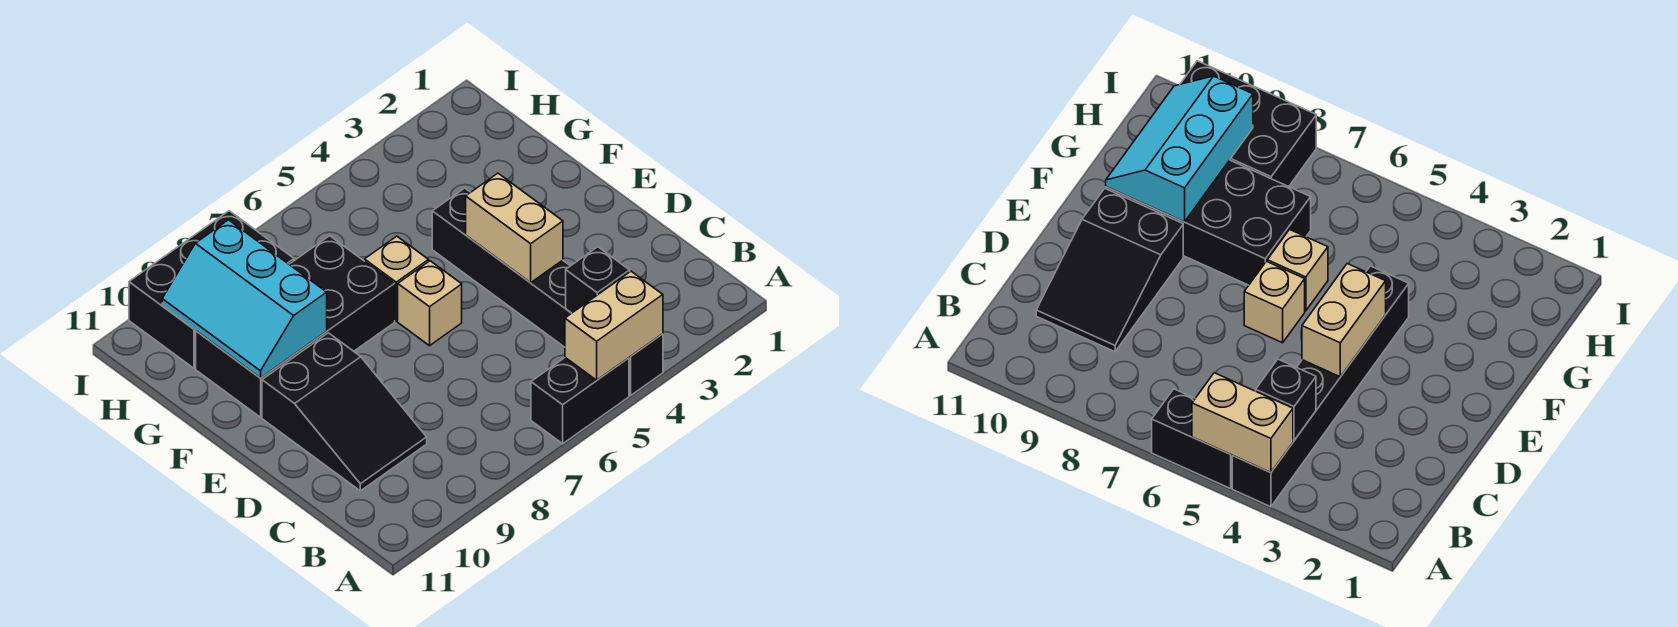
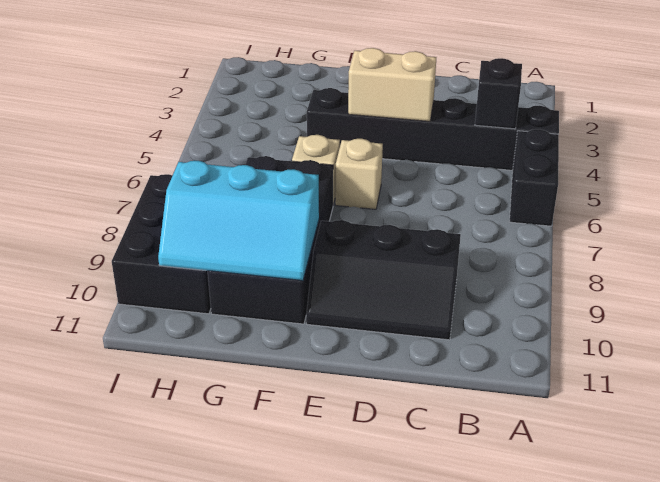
tan 1x2 brick [565,271,663,380] -> none
black 2x3 slope [262,333,427,491] -> black 2x3 slope turned to [306,220,461,340]

